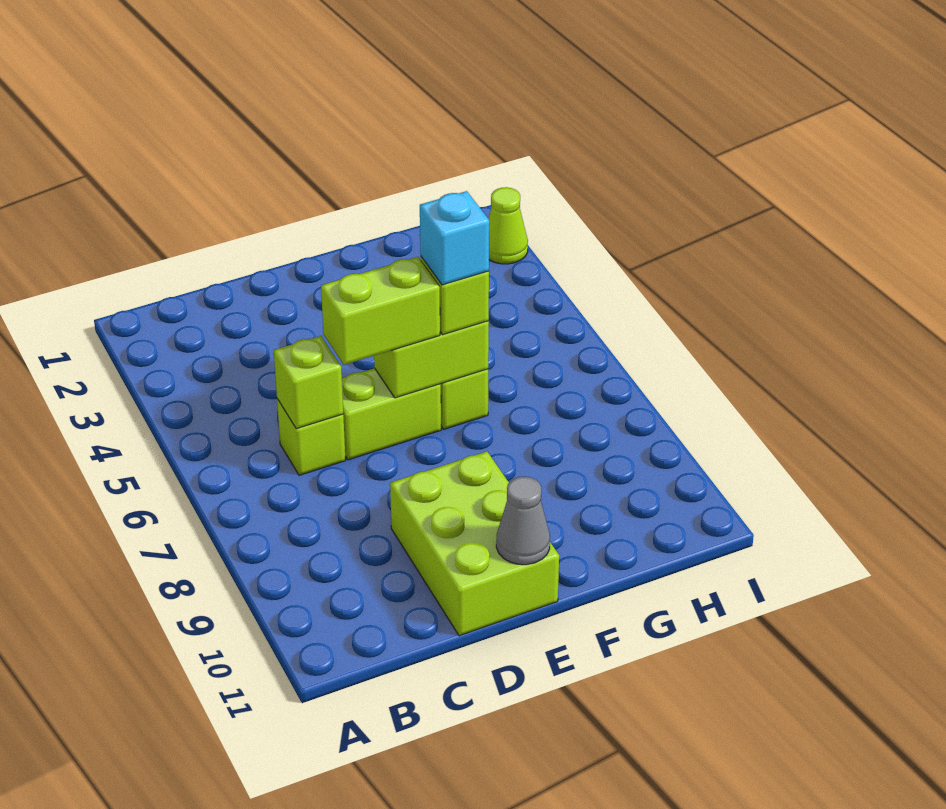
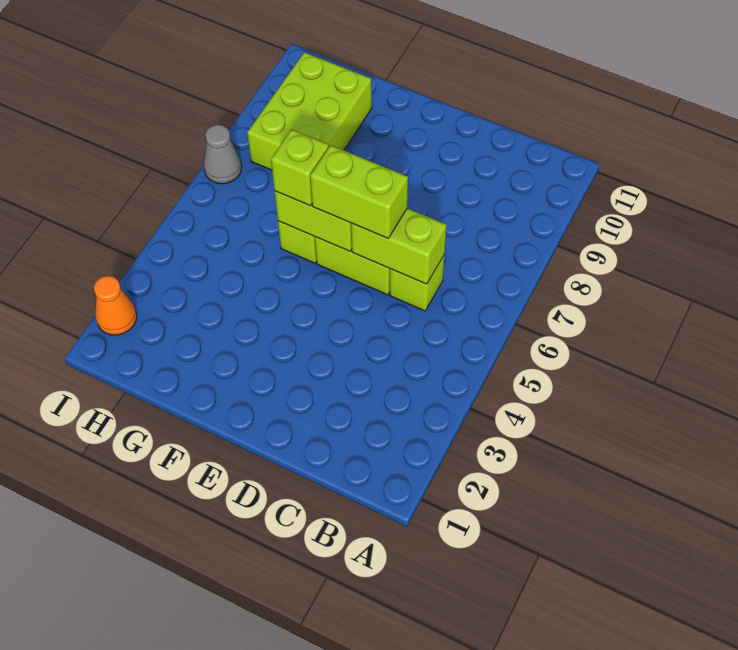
lime 1x1 brick [274,336,343,429] -> lime 1x2 brick [351,208,447,284]
lime 2x3 brick [390,451,559,636] -> lime 2x3 brick moved to [247,52,372,170]
grey 1x1 cone [496,477,550,565] -> grey 1x1 cone moved to [204,125,242,184]
cyan 1x1 brick [420,191,489,285] -> none
lime 1x1 cone [488,187,528,264] -> orange 1x1 cone [94,276,137,335]

